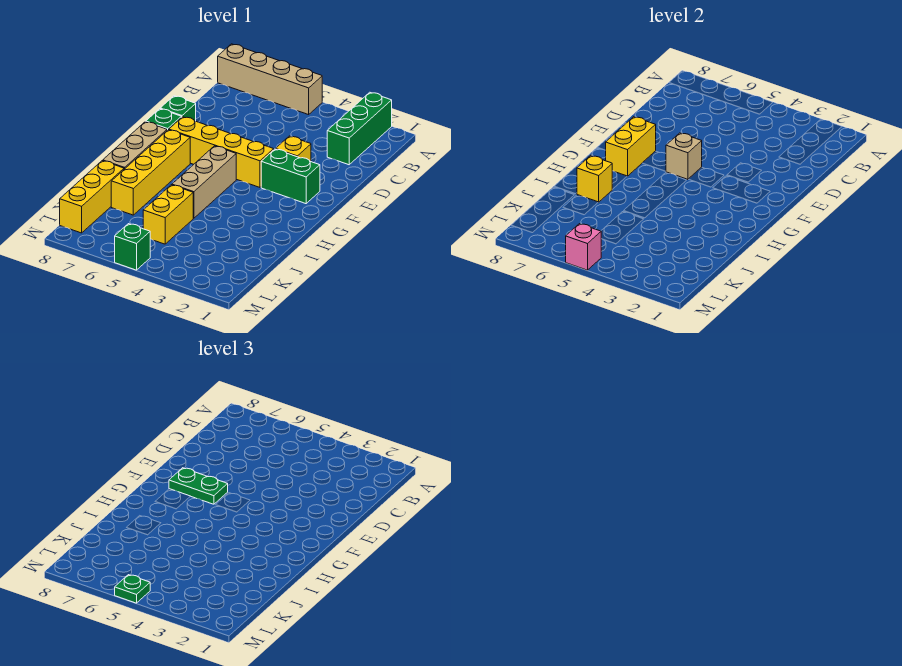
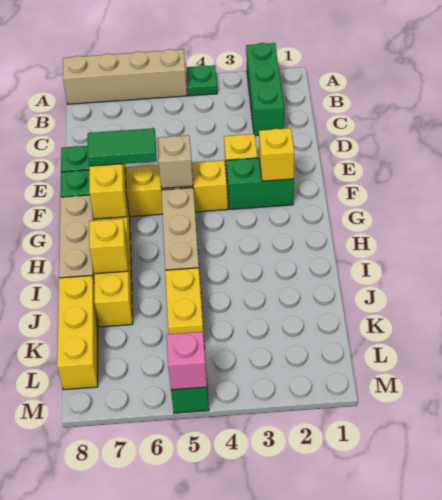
none -> yellow 1x1 brick [259,128,294,181]
green 1x2 plate [169,468,228,504] -> green 1x2 tile [88,128,157,166]
green 1x1 plate [115,575,150,603] -> green 1x1 plate moved to [187,65,217,96]

